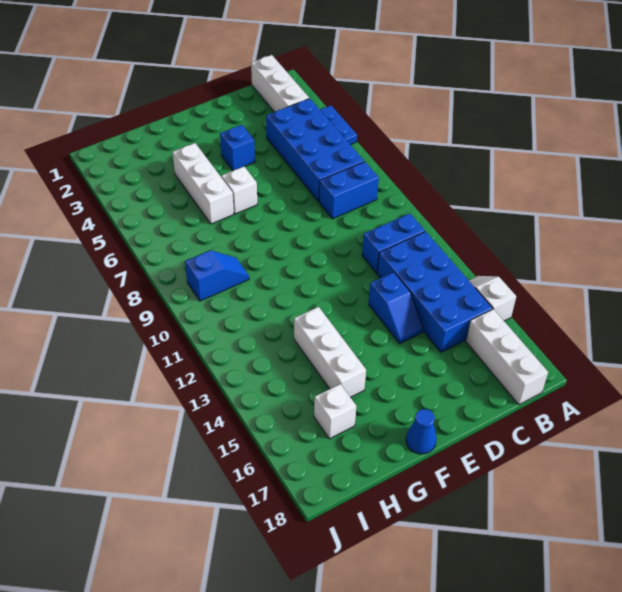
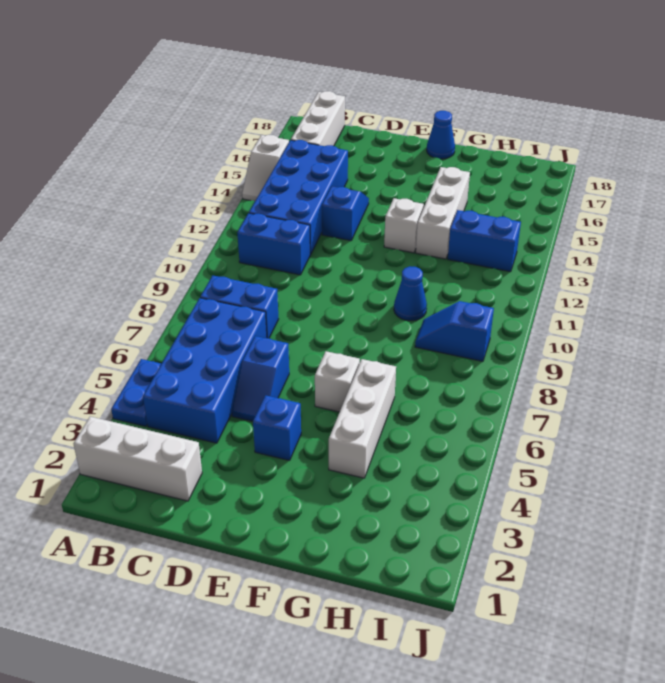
white 1x3 brick [251,55,309,112] -> white 1x3 brick turned to [74,417,202,501]
none -> blue 1x2 slope [232,336,289,421]
none -> blue 1x1 cone [394,266,427,321]
none -> blue 1x2 brick [448,210,521,272]
white 1x1 brick [314,384,356,439] -> white 1x1 brick moved to [384,198,424,253]

